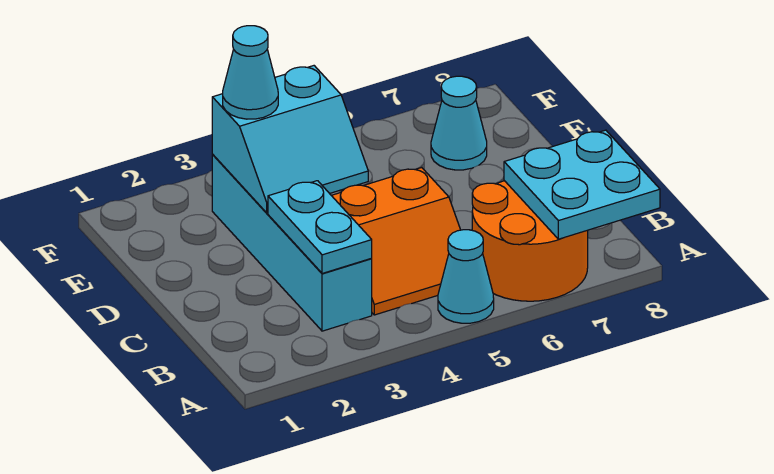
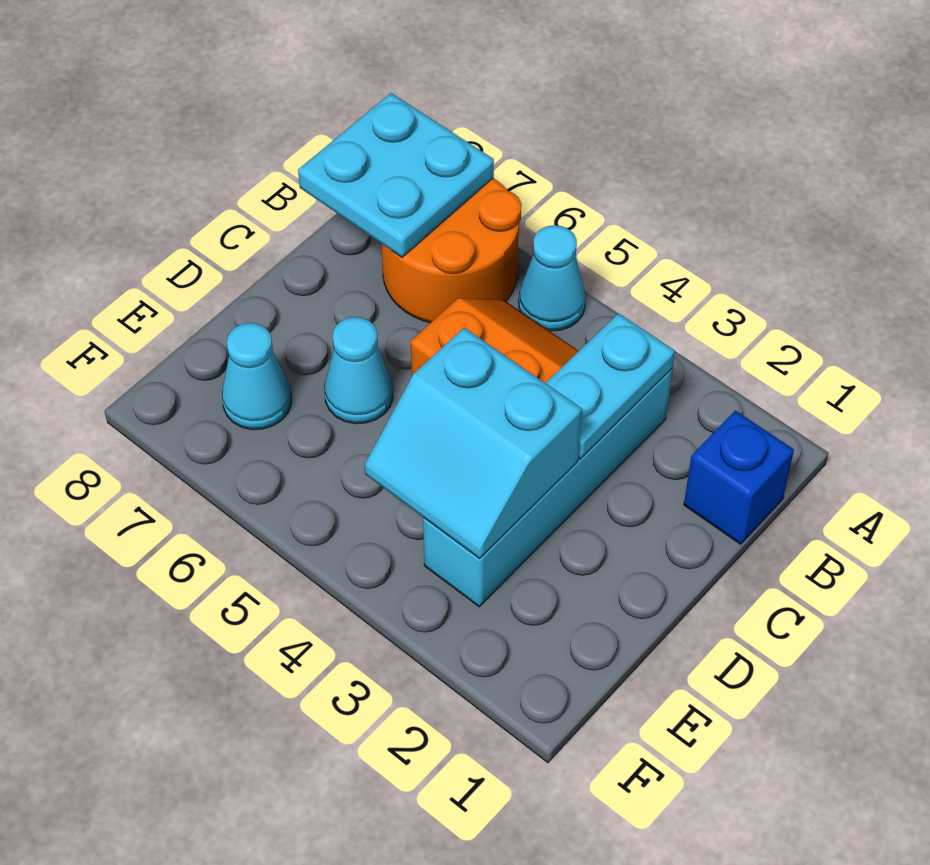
none -> blue 1x1 brick [684,411,794,544]
cyan 2x2 slope [212,66,368,213] -> cyan 2x2 slope turned to [364,328,582,558]
cyan 1x1 cone [223,26,278,119] -> cyan 1x1 cone moved to [324,317,393,424]

